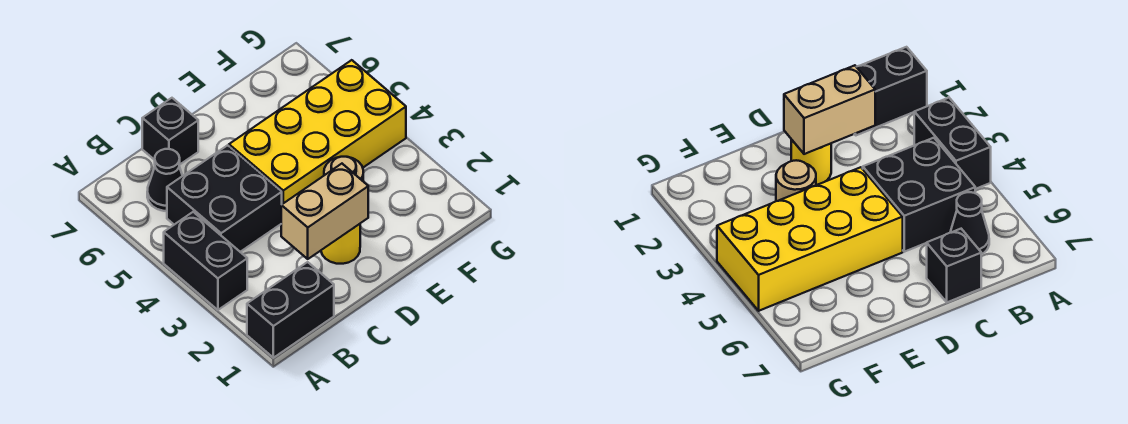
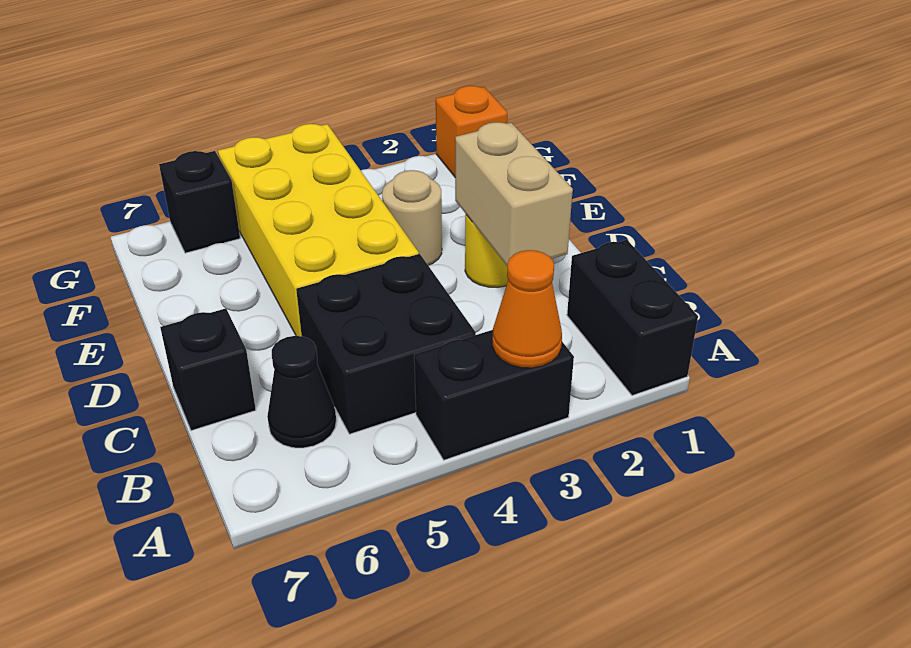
none -> orange 1x1 cone [492,250,562,368]
none -> orange 1x1 brick [436,86,507,177]
none -> black 1x1 brick [159,151,240,253]

